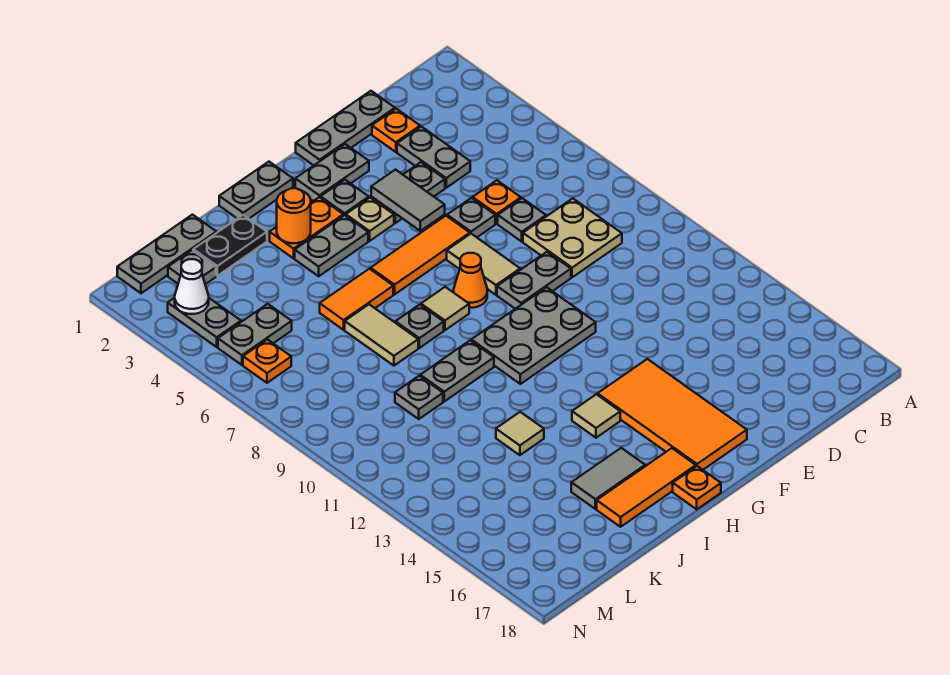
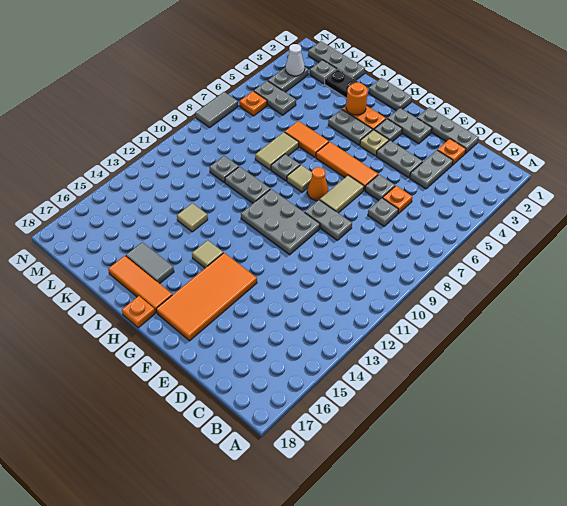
tan 2x2 plate [523,198,622,277] -> none
grey 1x2 tile [371,170,445,231] -> grey 1x2 tile moved to [195,92,238,127]

